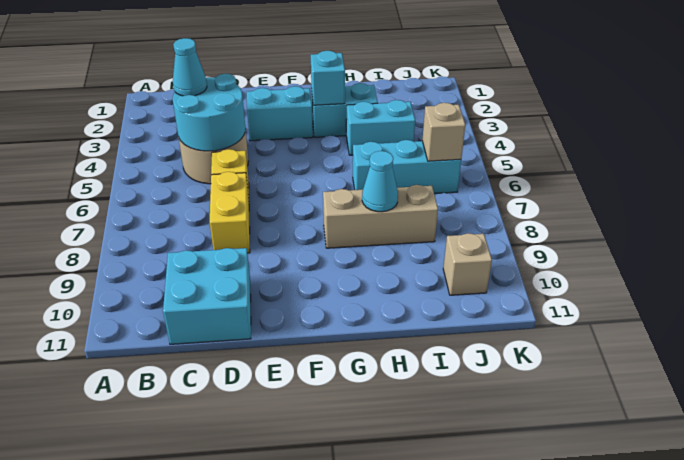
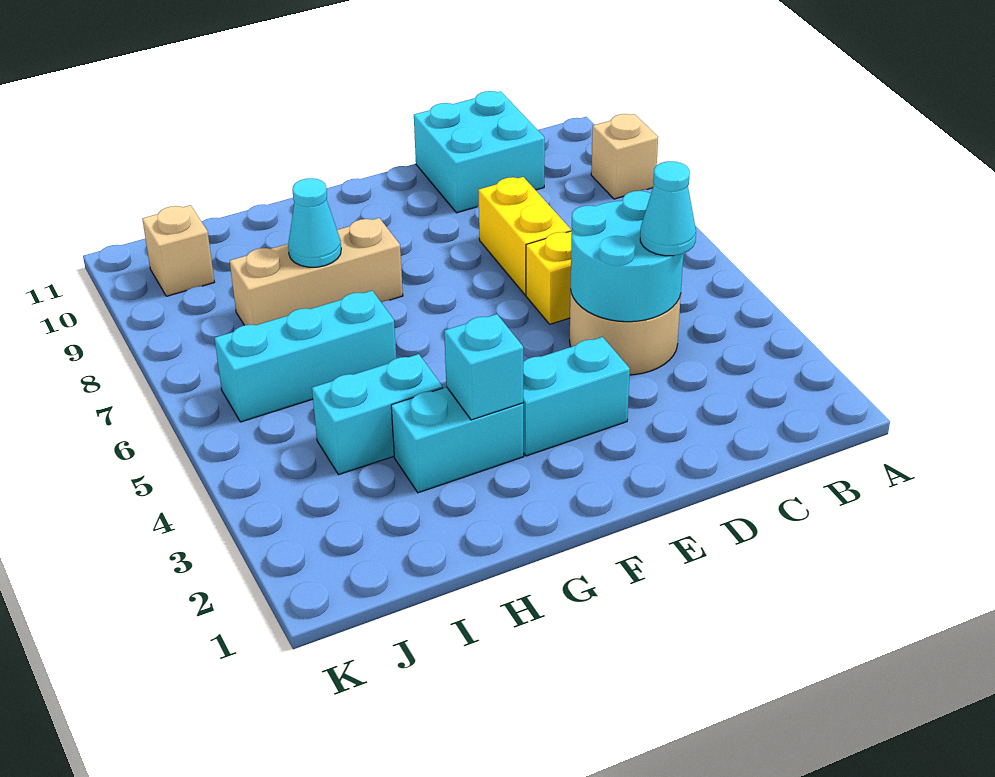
tan 1x1 brick [422,103,465,161] -> tan 1x1 brick moved to [591,114,658,199]

